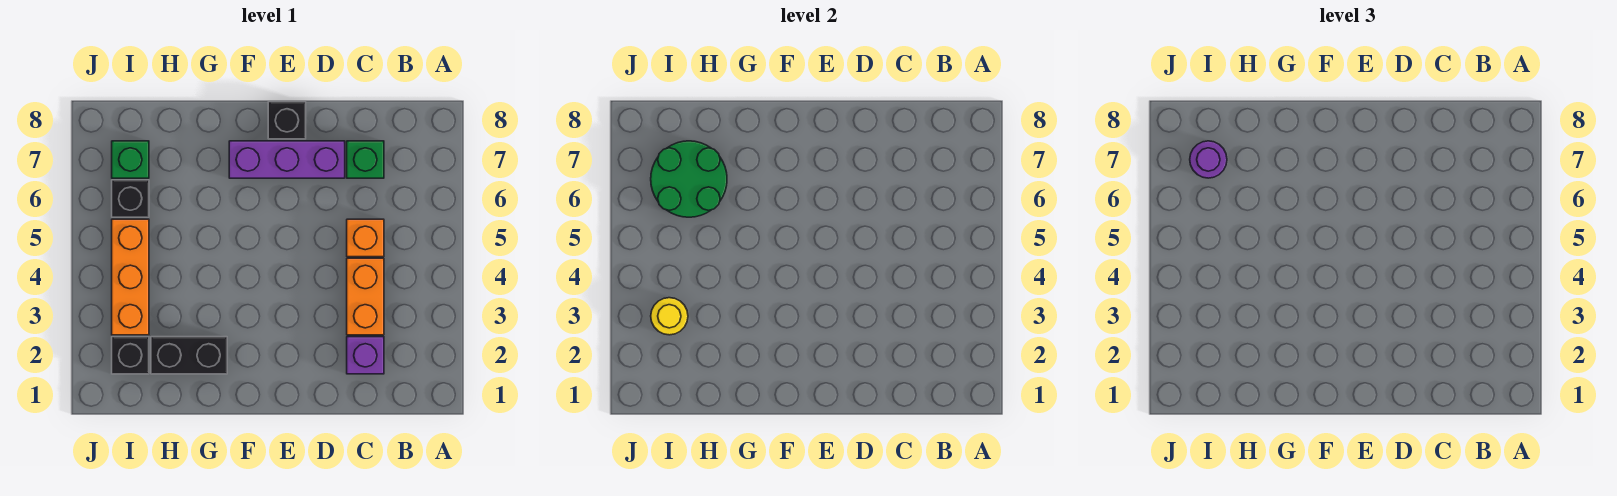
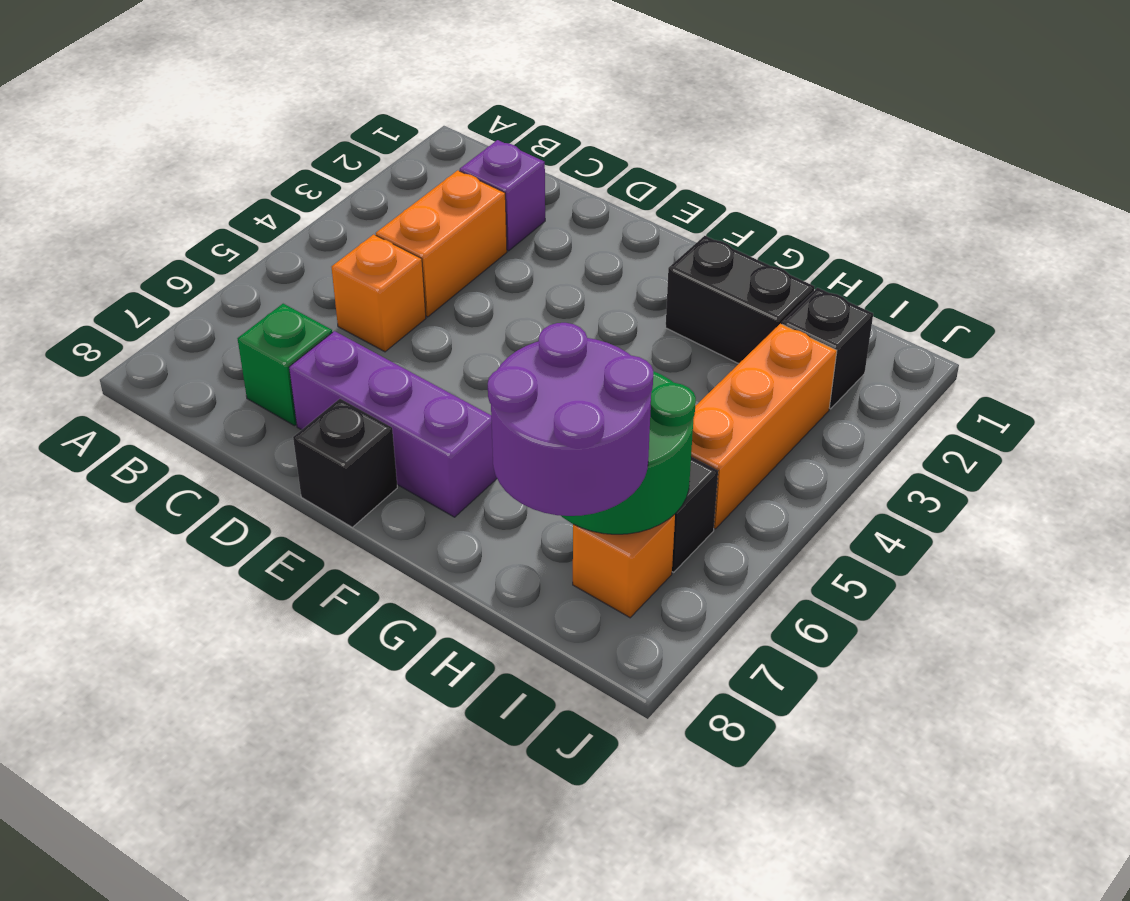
yellow 1x1 round brick [651,298,688,335] -> none
green 1x1 brick [112,141,149,178] -> orange 1x1 brick [573,514,675,618]
purple 1x1 round brick [1190,141,1227,178] -> purple 2x2 round brick [488,323,653,516]

